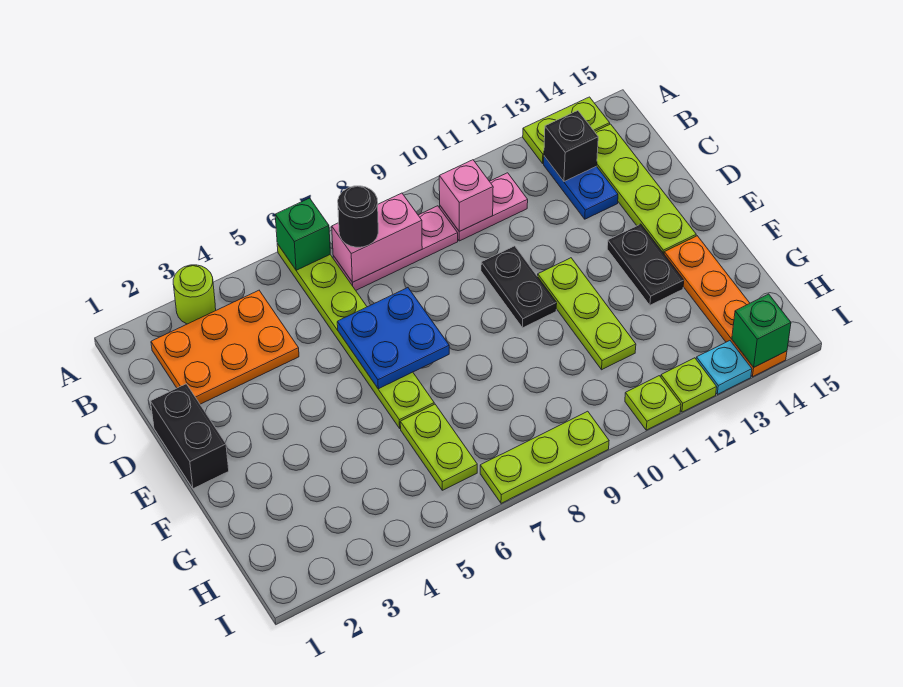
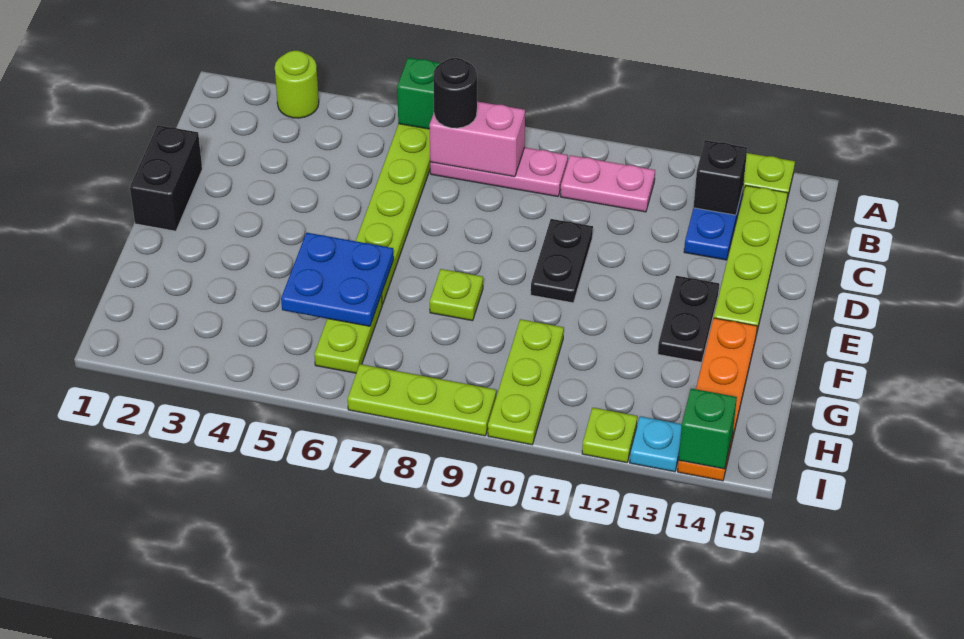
orange 2x3 plate [151,290,299,404] -> none
pink 1x1 brick [439,160,493,231] -> none
blue 2x2 plate [337,288,449,389] -> blue 2x2 plate moved to [281,233,394,326]
lime 1x3 plate [538,258,636,370] -> lime 1x3 plate moved to [488,319,564,445]
lime 1x1 plate [625,376,681,430] -> lime 1x1 plate moved to [430,269,483,321]

